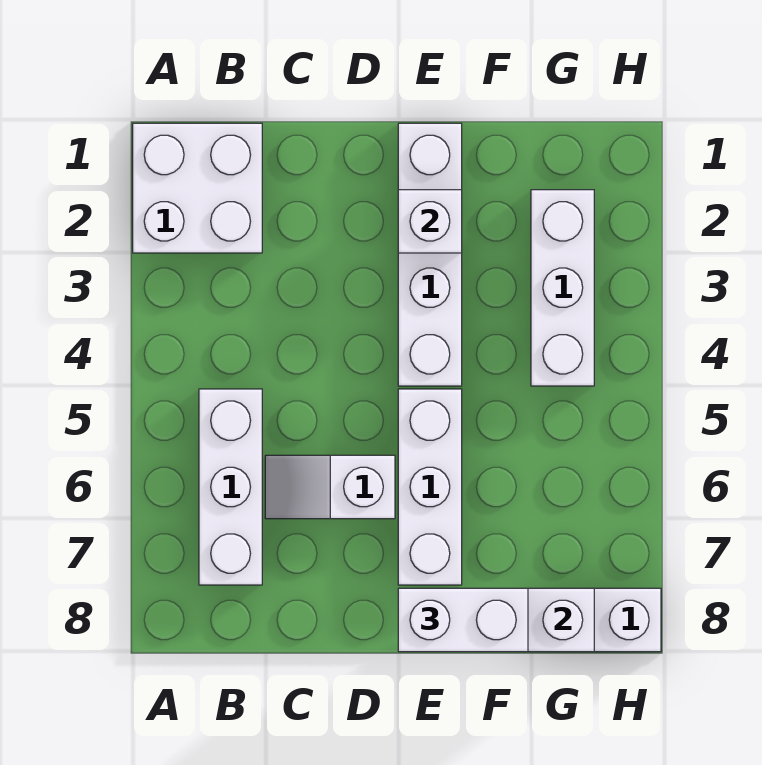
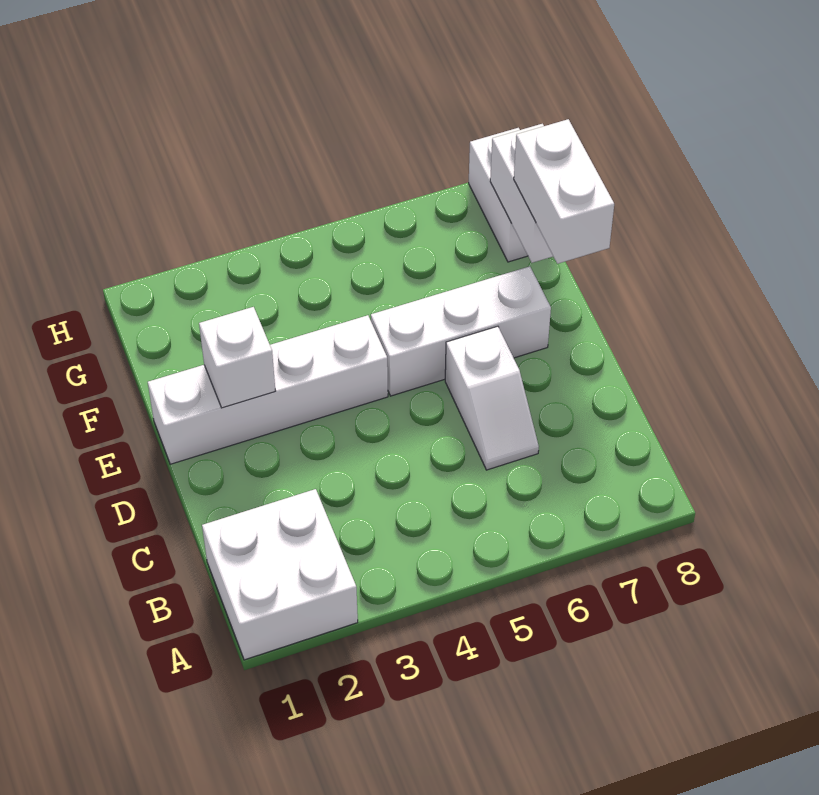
white 1x3 brick [199,389,262,585] -> none
white 1x3 brick [531,190,594,386] -> none

